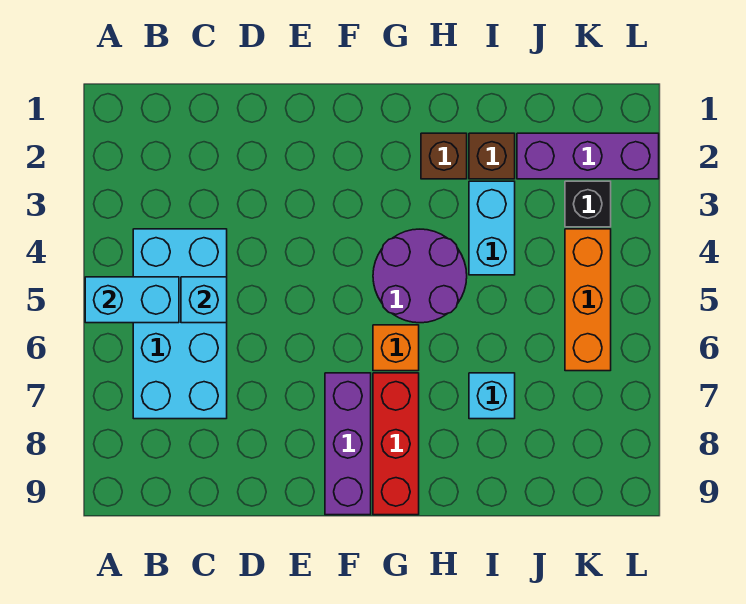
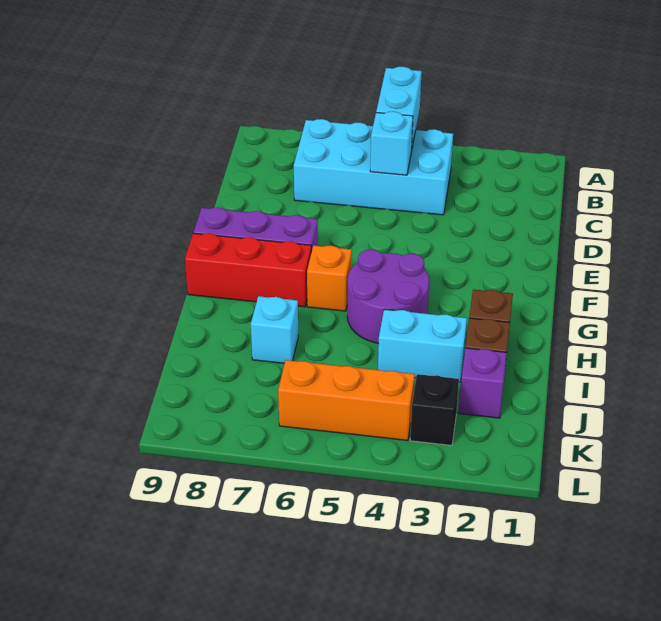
purple 1x3 brick [517,133,659,179] -> purple 1x1 brick [459,348,507,418]

